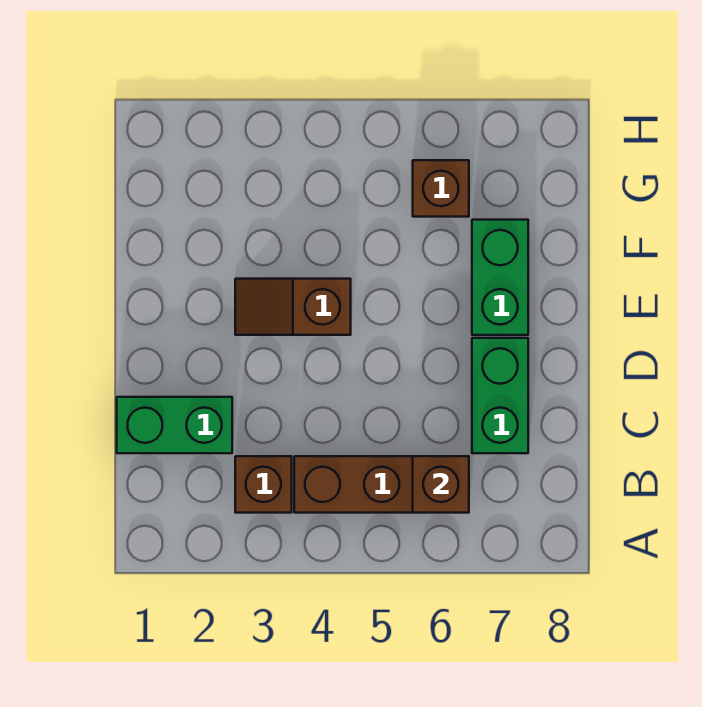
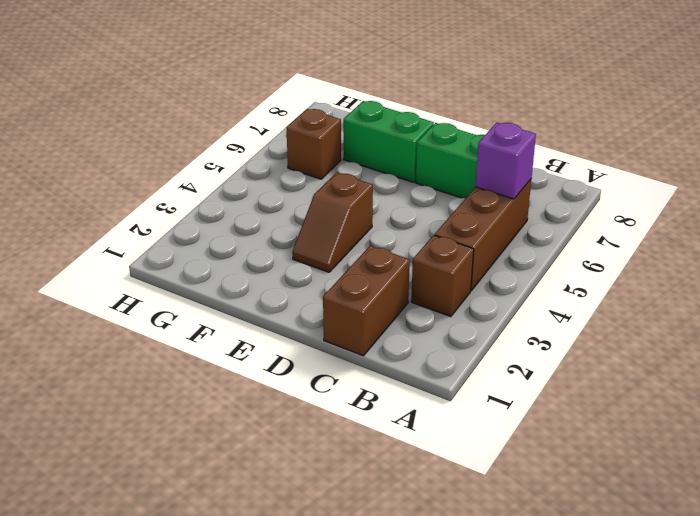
brown 1x1 brick [413,456,469,513] -> purple 1x1 brick [475,122,536,199]
green 1x2 brick [117,397,232,453] -> brown 1x2 brick [323,246,410,356]

